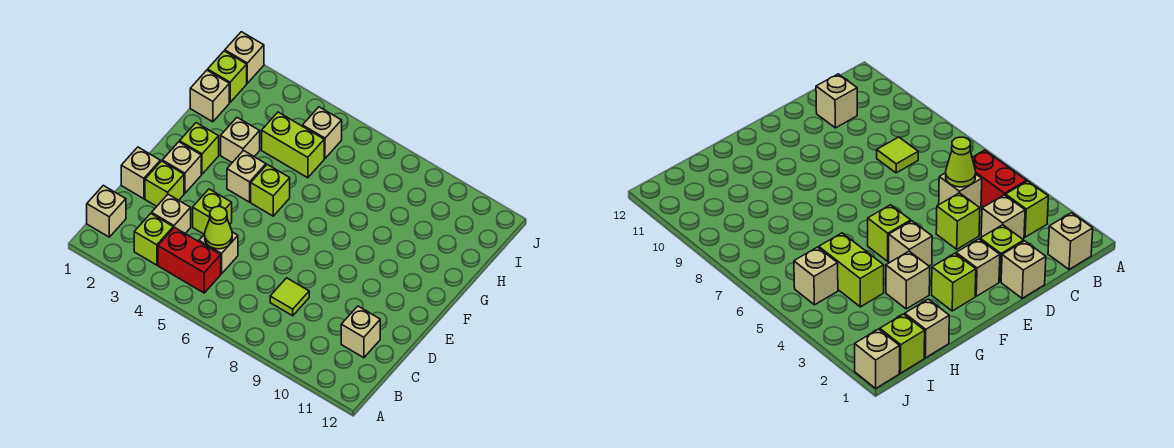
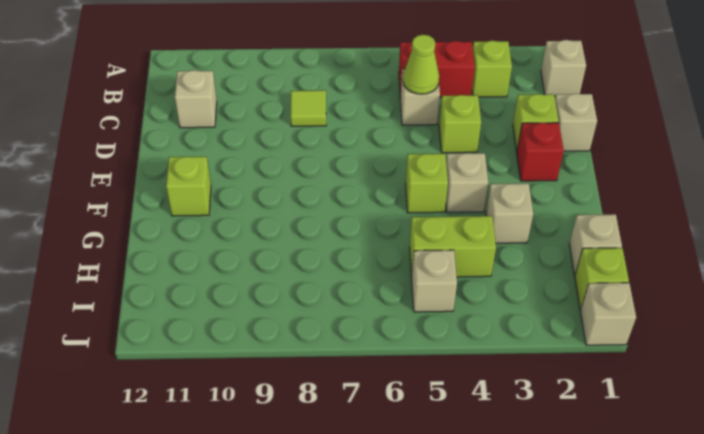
tan 1x1 brick [152,194,191,233] -> none
tan 1x1 brick [162,142,201,193] -> red 1x1 brick [517,123,564,181]
lime 1x1 brick [180,123,219,174] -> lime 1x1 brick moved to [166,157,211,216]

